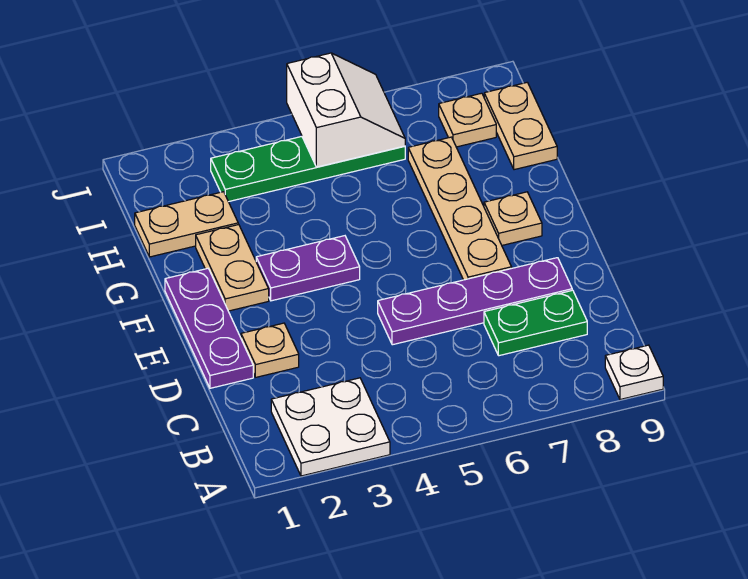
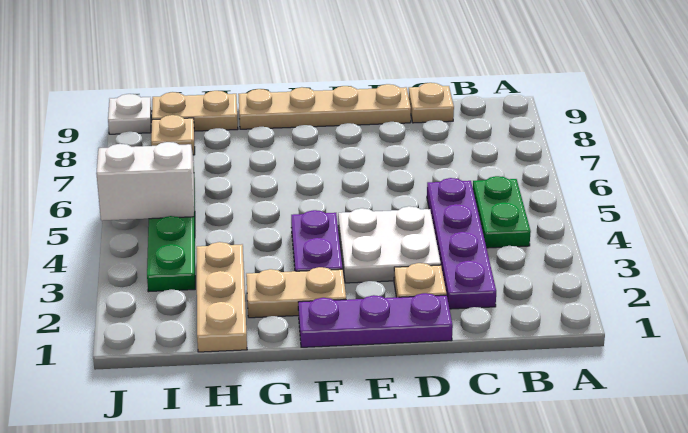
white 2x2 plate [271,378,390,476] -> white 2x2 plate moved to [338,206,441,283]
white 1x1 plate [605,345,663,400] -> white 1x1 plate moved to [108,94,152,134]
green 1x2 plate [484,290,587,356] -> green 1x2 plate moved to [473,176,531,248]
purple 1x4 plate [378,258,572,345] -> purple 1x4 plate moved to [427,178,496,309]
tan 1x4 plate [408,137,512,280] -> tan 1x4 plate moved to [238,84,411,129]
tan 1x1 plate [484,192,542,245] -> tan 1x1 plate moved to [409,83,454,123]
tan 1x2 plate [135,192,238,257] -> tan 1x3 plate [197,242,247,352]

